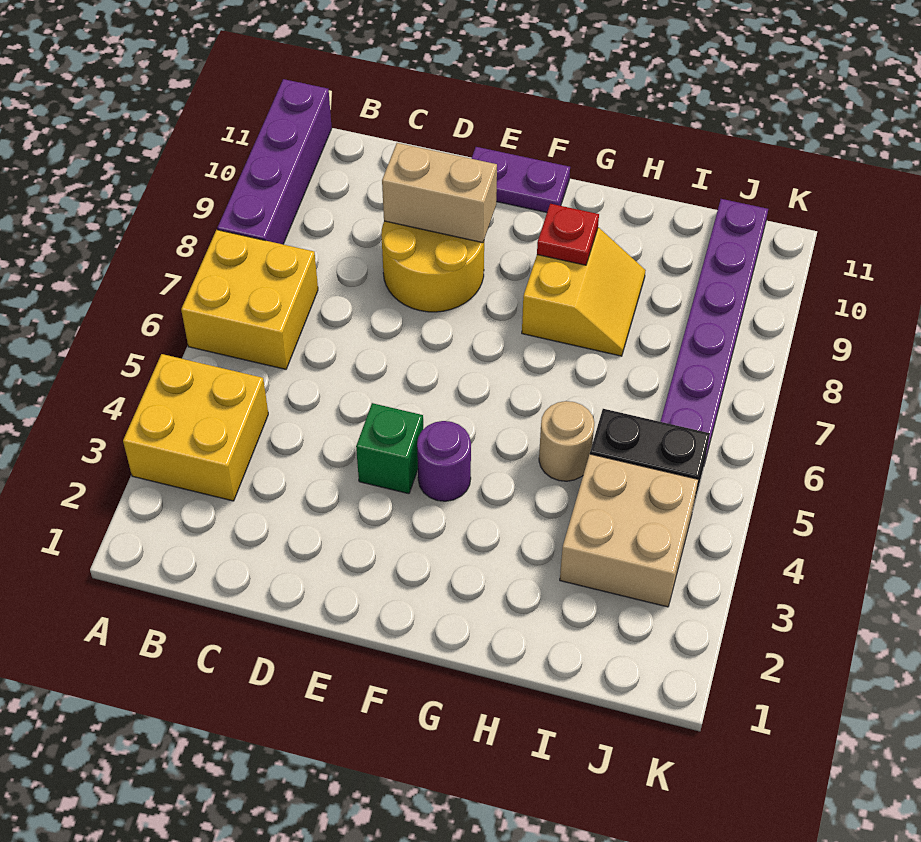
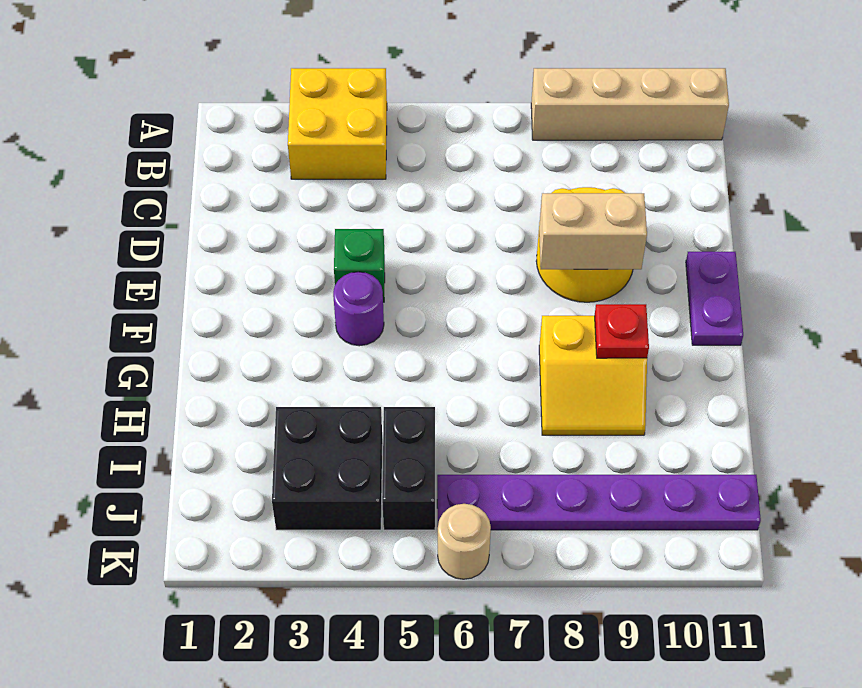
yellow 2x2 brick [181,230,318,369] -> none
purple 1x4 brick [217,79,332,244] -> tan 1x4 brick [531,68,729,140]
tan 1x2 brick [382,143,497,243] -> tan 1x2 brick turned to [539,193,647,269]
tan 1x1 round brick [539,401,594,481] -> tan 1x1 round brick moved to [438,504,491,579]
tan 2x2 brick [560,454,698,607] -> black 2x2 brick [272,407,382,530]

